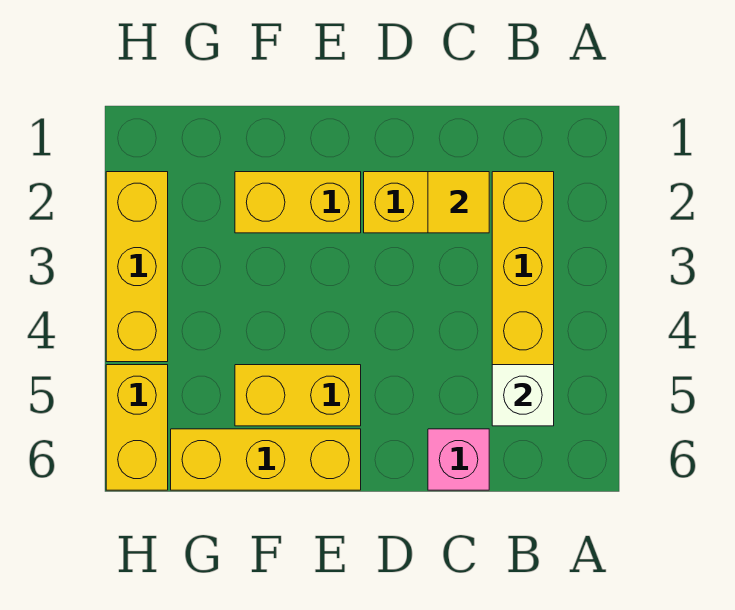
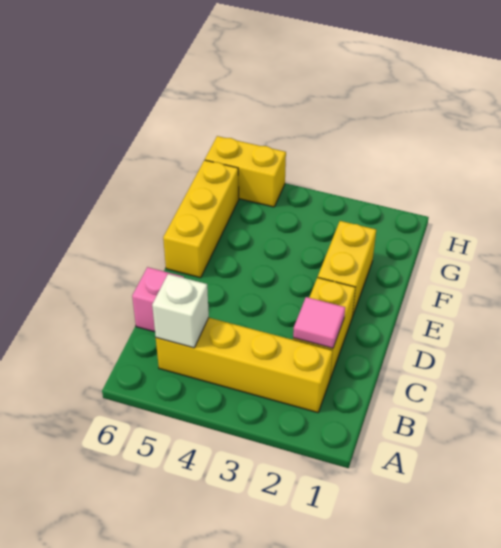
yellow 1x1 tile [428,172,489,233] -> pink 1x1 tile [293,297,345,348]
yellow 1x2 brick [235,365,361,426] -> none
yellow 1x3 brick [106,172,168,362] -> none

